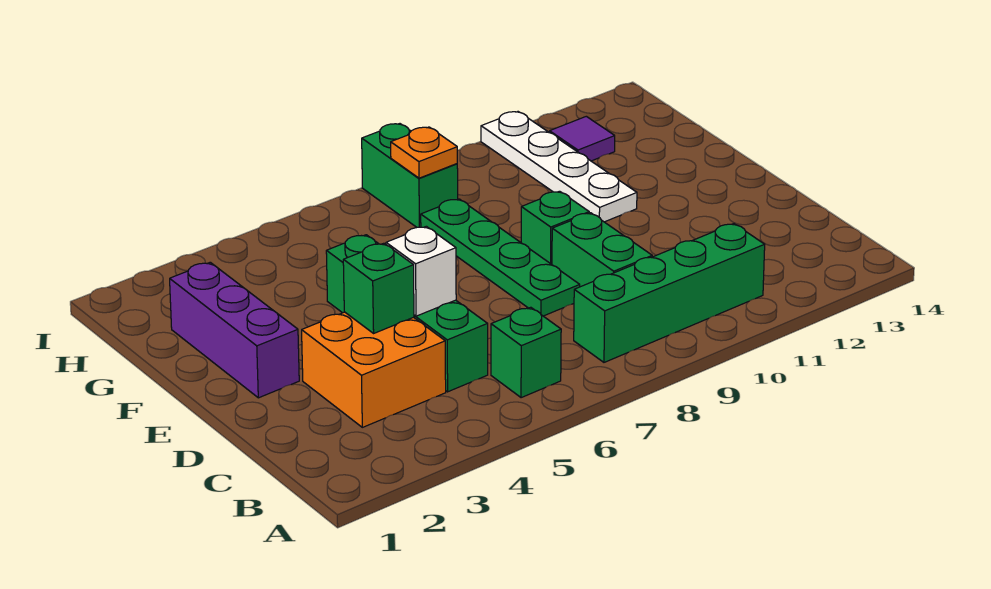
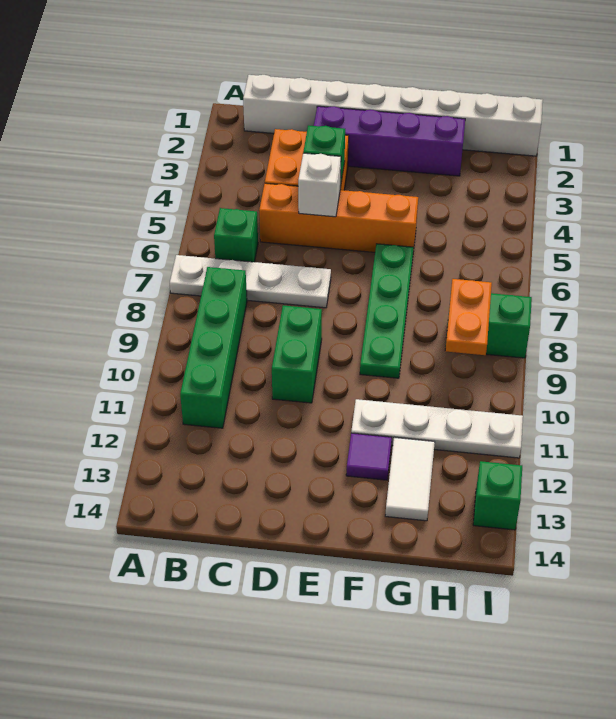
none -> white 1x4 plate [170,255,331,308]
none -> white 1x8 brick [243,75,543,156]
green 1x4 brick [326,235,488,392] -> orange 1x4 brick [259,183,418,252]
green 1x2 brick [552,213,652,287] -> green 1x2 brick turned to [272,305,322,403]
green 1x4 plate [421,199,580,316] -> green 1x4 plate turned to [360,244,414,378]
purple 1x3 brick [170,262,299,398] -> purple 1x4 brick [314,106,465,176]
green 1x1 brick [521,191,589,264] -> green 1x1 brick moved to [473,461,522,530]
none -> white 1x2 tile [385,437,435,521]
orange 1x1 plate [391,127,457,178] -> orange 1x2 plate [445,279,492,355]
purple 1x1 tile [549,116,615,161] -> purple 1x1 tile moved to [346,433,392,480]

